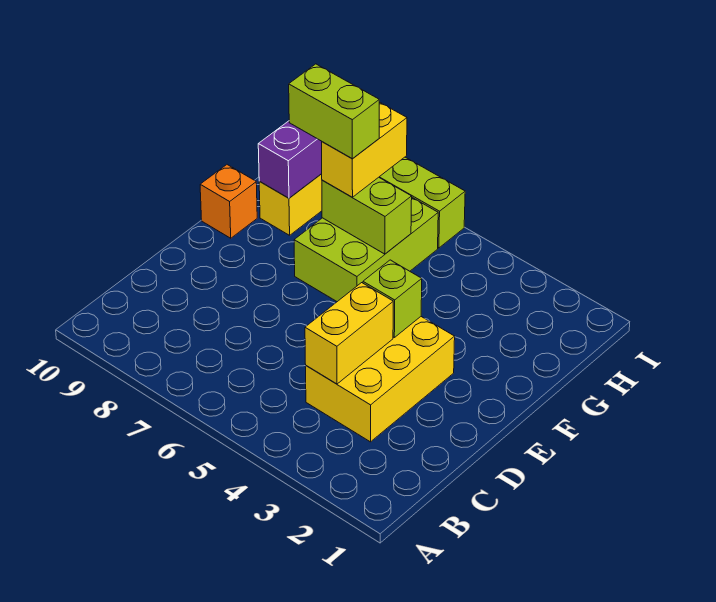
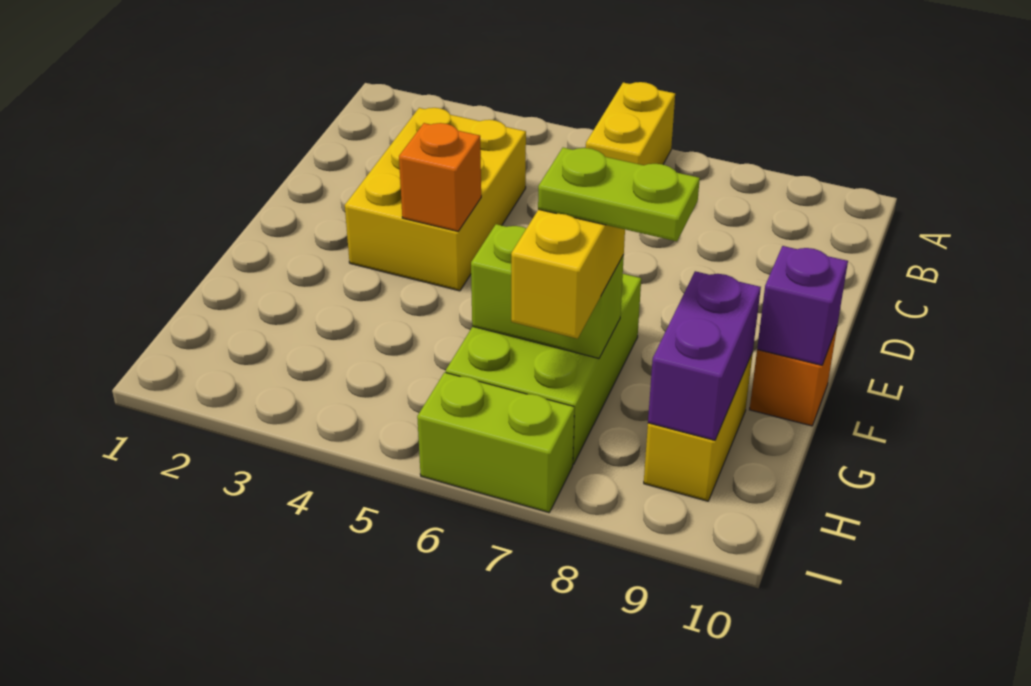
yellow 1x2 brick [305,283,393,384] -> yellow 1x2 brick moved to [586,82,675,165]
lime 1x1 brick [363,260,422,337] -> orange 1x1 brick [399,123,481,231]
none -> purple 1x1 brick [757,246,848,365]
lime 1x2 brick [289,64,379,159] -> lime 1x2 plate [538,148,700,241]

